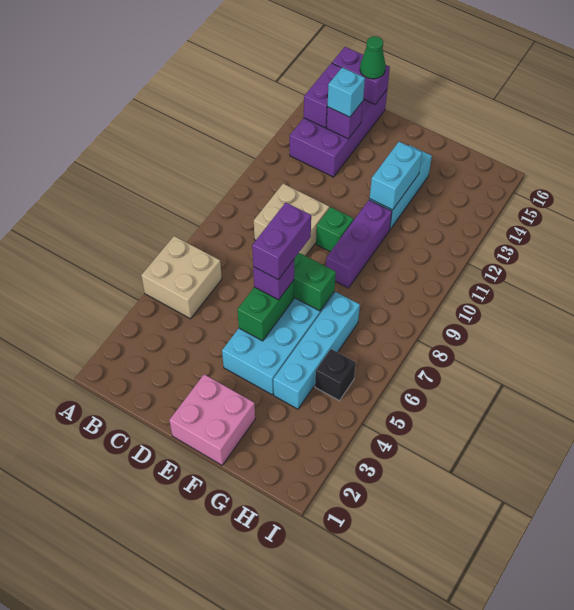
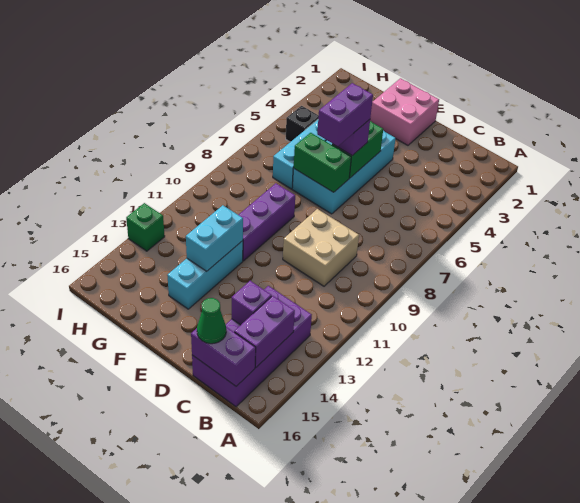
tan 2x2 brick [141,236,222,319] -> none
cyan 1x1 brick [327,67,365,117] -> none
green 1x1 brick [316,207,354,252] -> green 1x1 brick moved to [126,203,165,251]

